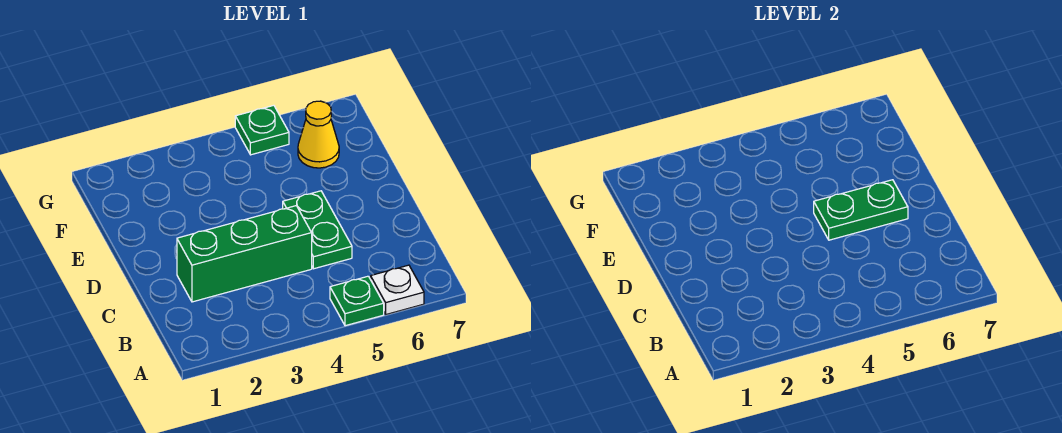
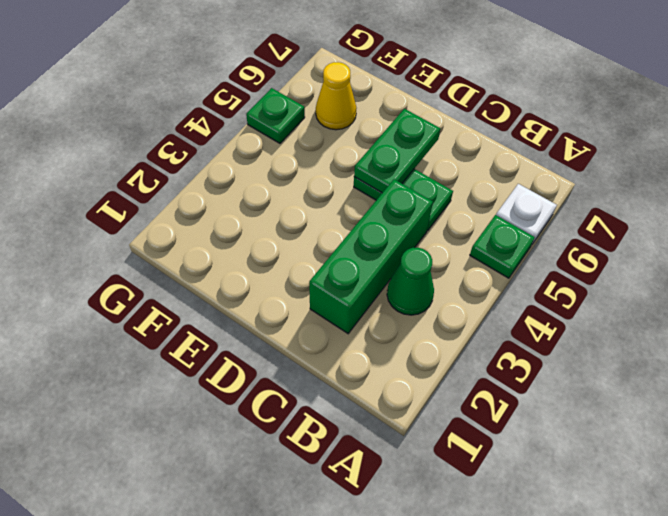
none -> green 1x1 cone [387,248,434,315]

